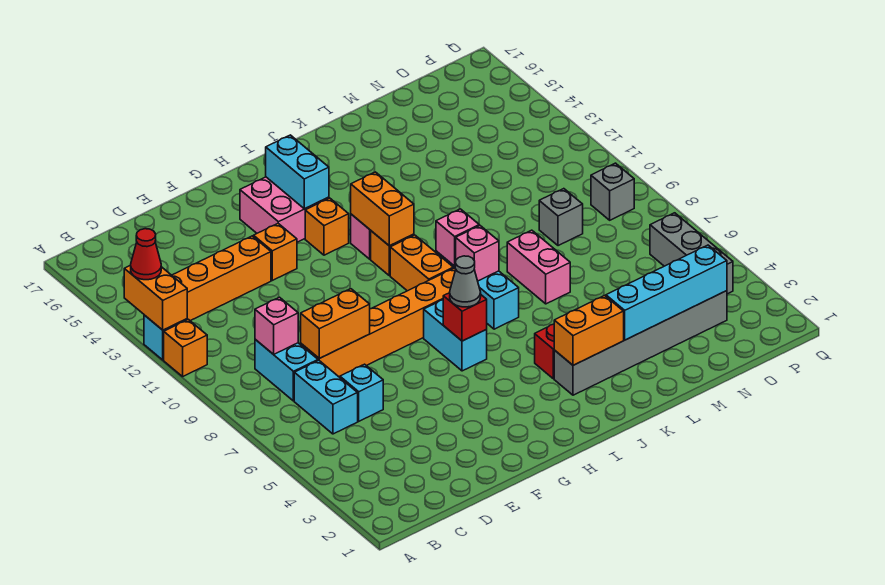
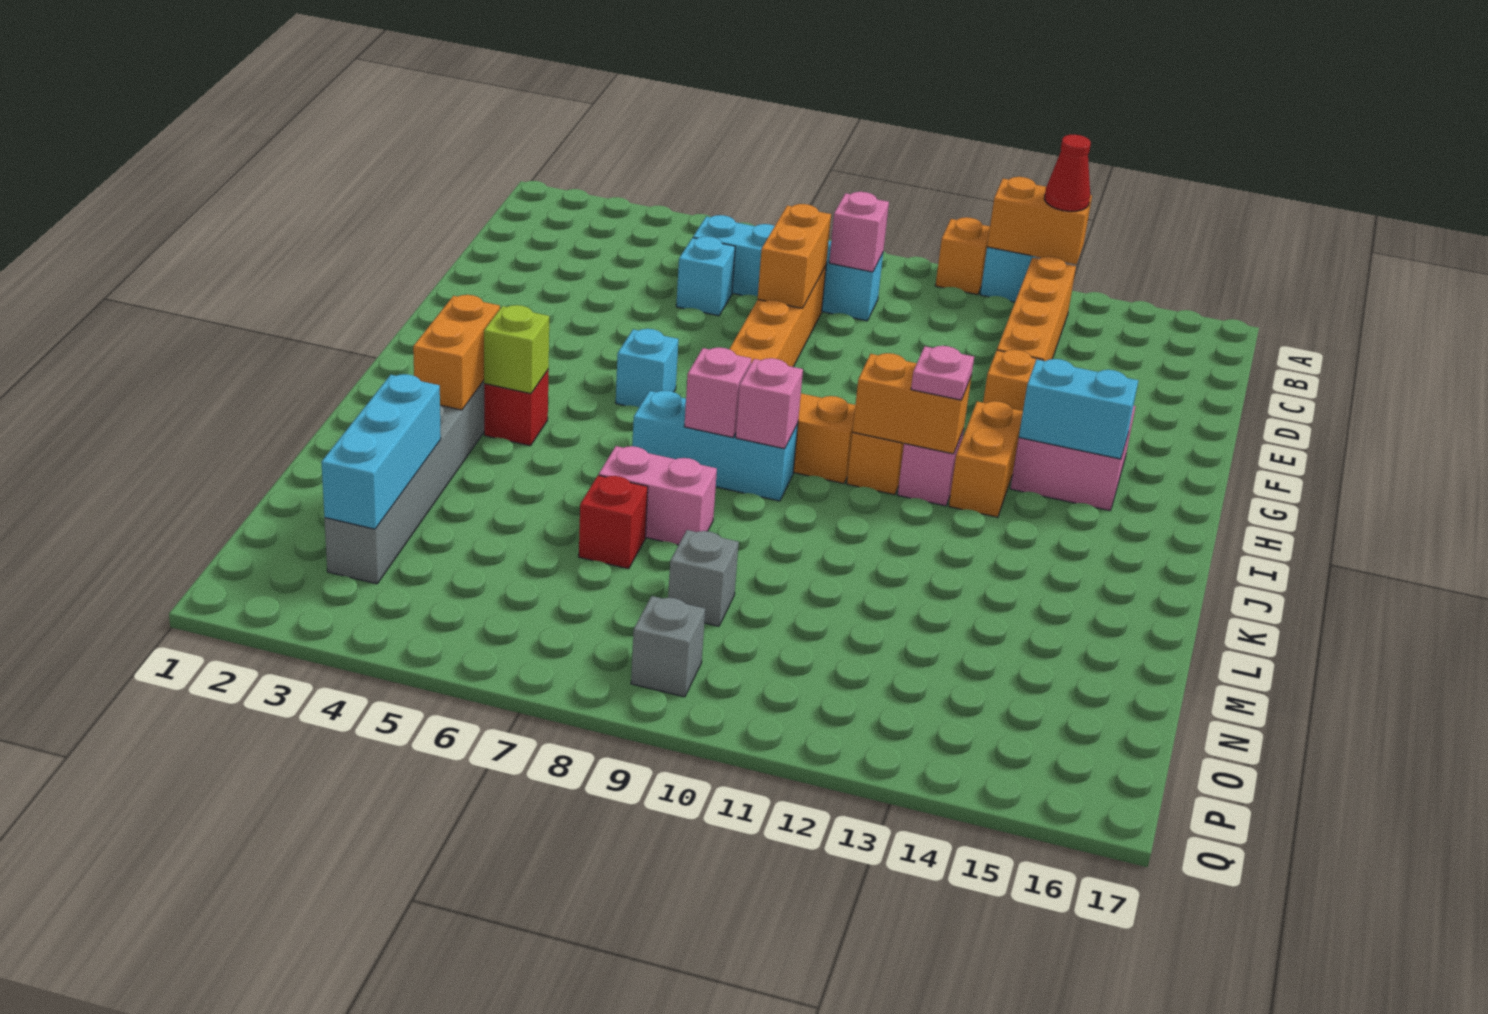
cyan 1x2 brick [424,300,487,371] -> cyan 1x1 brick [616,329,678,407]
red 1x1 brick [443,293,487,341] -> red 1x1 brick moved to [579,475,648,569]
grey 1x1 cone [450,256,481,307] -> none
orange 1x1 brick [305,198,349,255] -> orange 1x2 brick [949,401,1023,517]
none -> pink 1x1 plate [911,346,974,400]
none -> lime 1x1 brick [484,305,549,394]
cyan 1x4 brick [606,245,727,340] -> cyan 1x3 brick [321,374,441,529]
grey 1x3 brick [650,213,733,294] -> none

